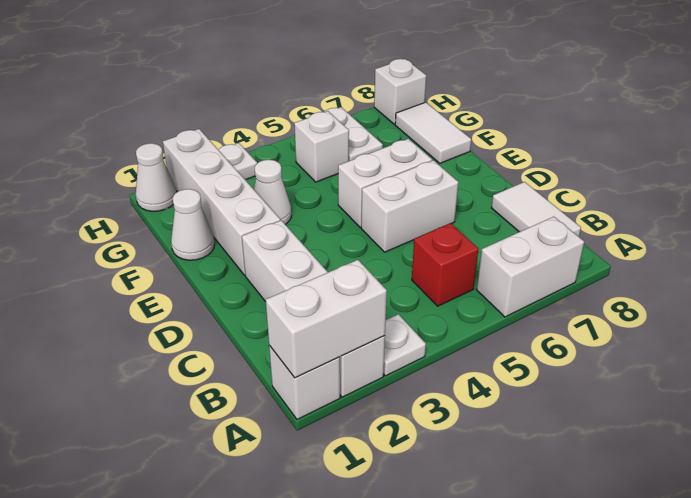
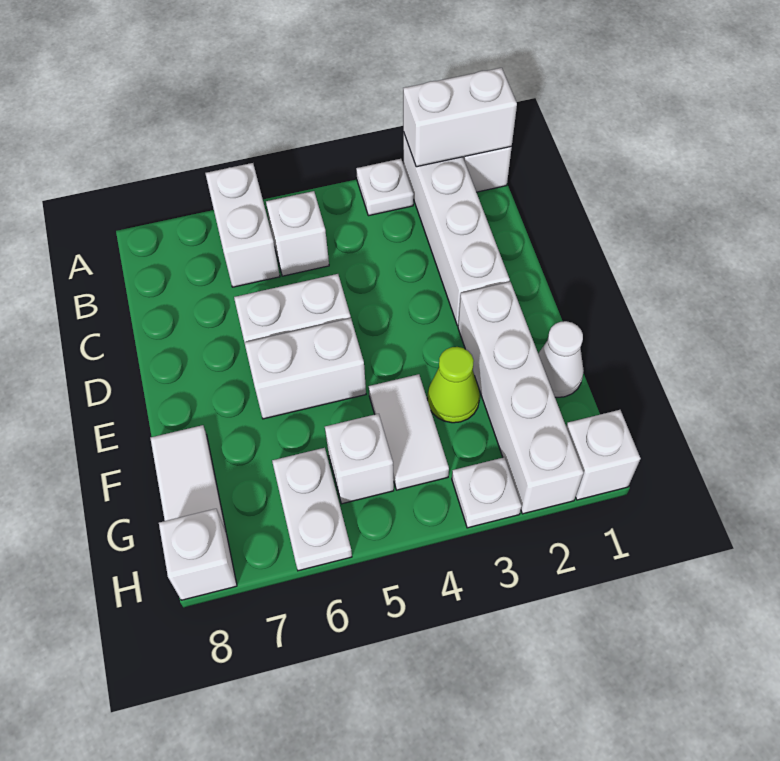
white 1x2 brick [477,217,584,317] -> white 1x2 brick turned to [205,163,280,287]
red 1x1 brick [412,223,478,306] -> white 1x1 brick [266,191,329,276]
white 1x2 tile [491,182,581,237] -> white 1x2 tile moved to [369,374,449,490]
white 1x1 cone [254,160,291,224] -> lime 1x1 cone [427,347,480,423]
white 1x1 cone [136,143,177,211] -> white 1x1 brick [566,410,641,500]

